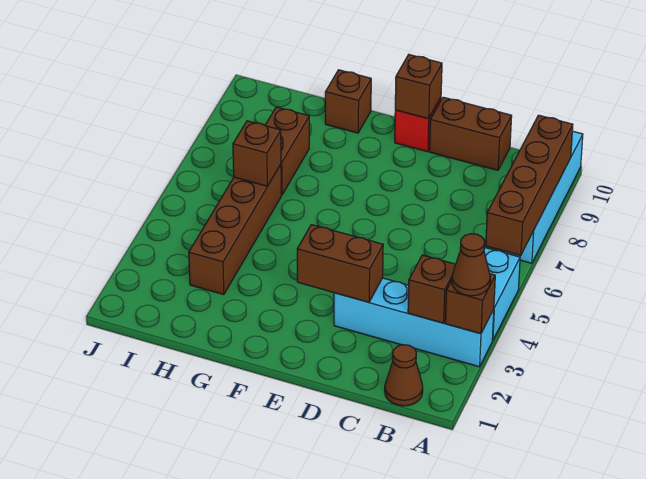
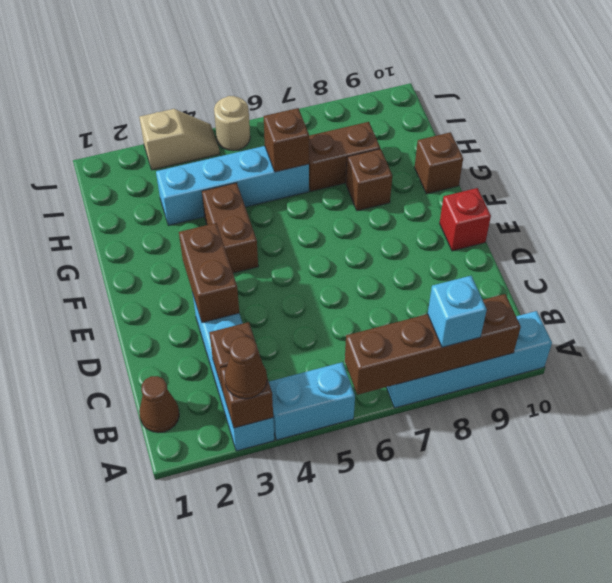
none -> cyan 1x1 brick [428,276,487,347]
brown 1x2 brick [430,97,512,170] -> brown 1x2 brick moved to [202,183,258,273]
brown 1x1 brick [395,55,442,119] -> brown 1x1 brick moved to [346,149,392,211]
brown 1x4 brick [189,164,281,295] -> cyan 1x4 brick [156,146,309,225]
none -> tan 1x2 slope [139,109,220,170]
none -> tan 1x1 round brick [214,96,250,151]

